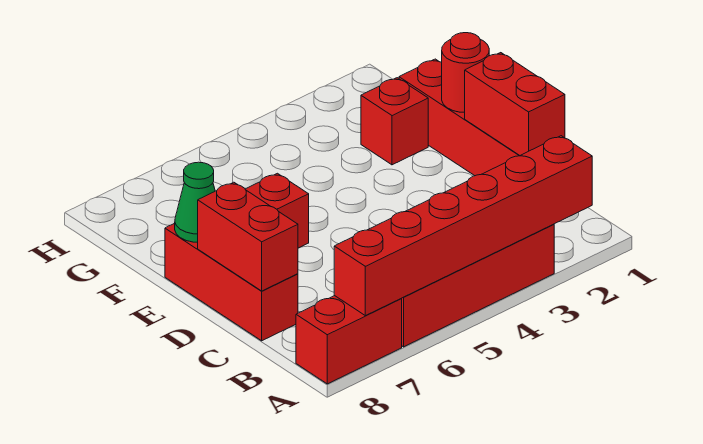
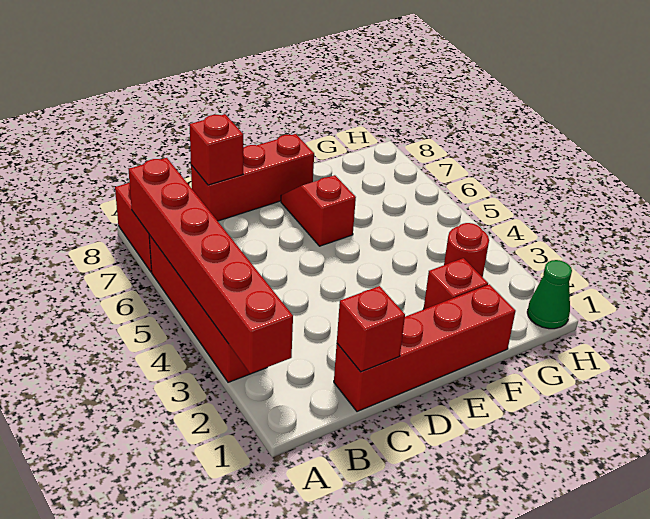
red 1x2 brick [465,53,565,156] -> red 1x1 brick [337,286,405,372]
red 1x2 brick [198,182,298,291] -> red 1x1 brick [190,114,243,185]
red 1x1 round brick [442,33,489,113] -> red 1x1 round brick moved to [444,223,489,277]
green 1x1 cone [175,162,215,242] -> green 1x1 cone moved to [527,260,572,329]

